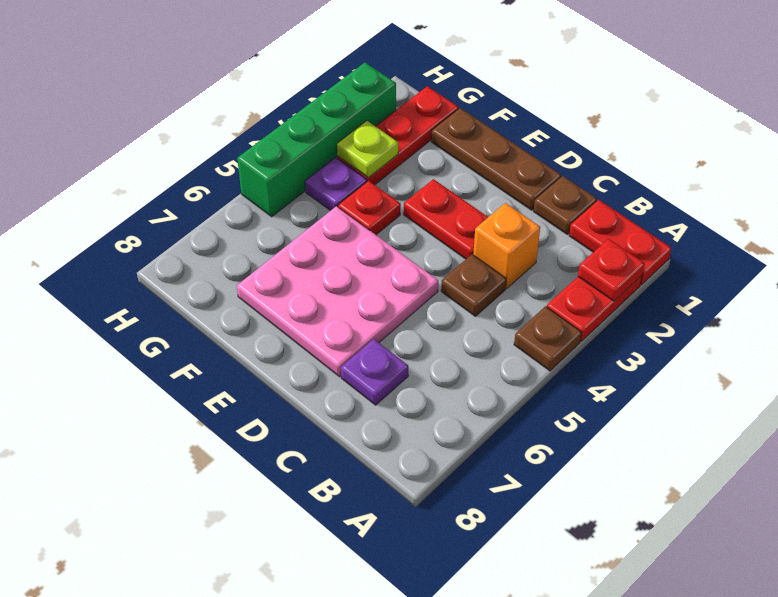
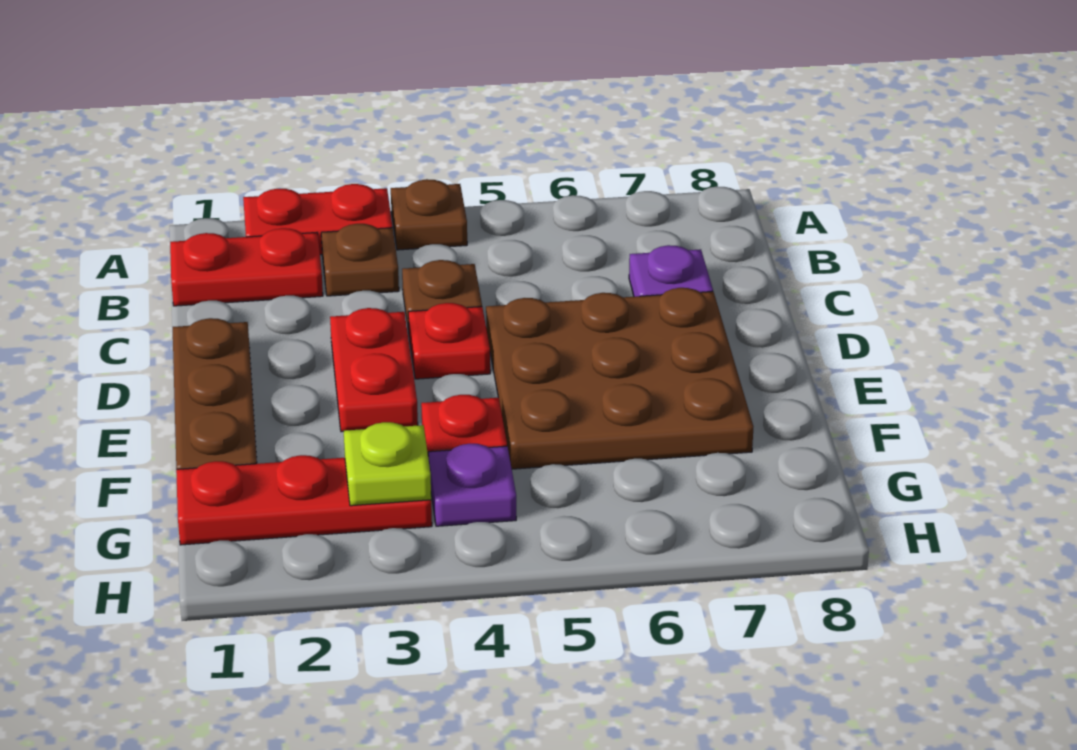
red 1x2 plate [569,200,671,285] -> red 1x2 plate turned to [170,228,323,306]
red 1x1 plate [578,239,645,301] -> red 1x1 plate moved to [408,303,490,379]
brown 1x1 plate [534,176,597,234] -> brown 1x1 plate moved to [321,224,399,296]
orange 1x1 brick [473,203,540,288] -> none
pink 3x3 plate [237,206,438,377] -> brown 3x3 plate [486,288,753,469]
green 1x4 brick [237,63,396,217] -> none

